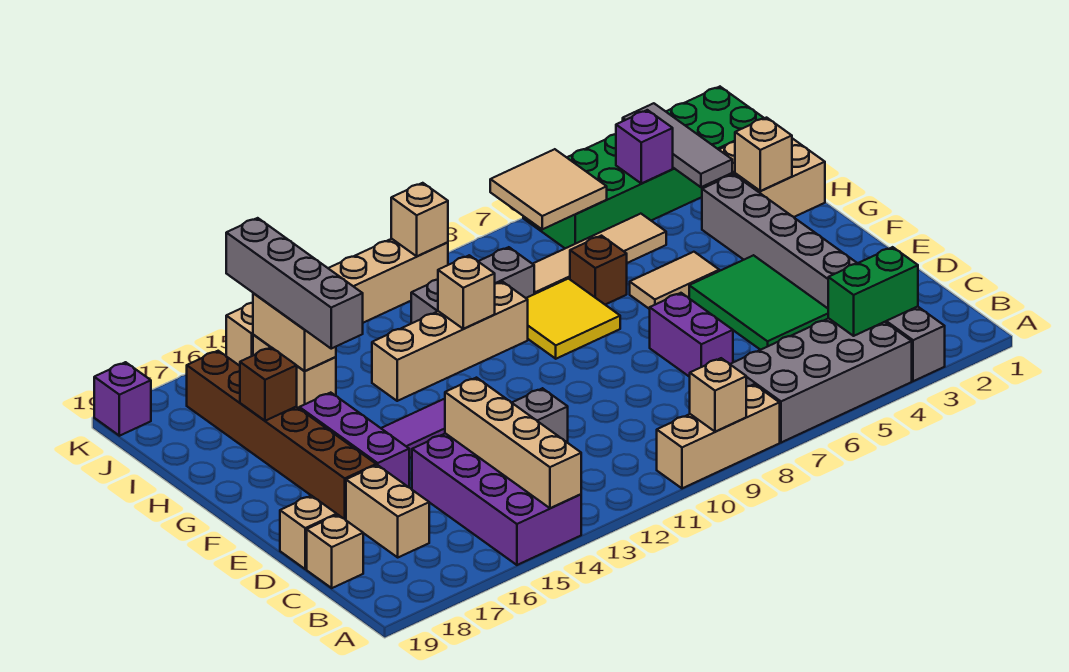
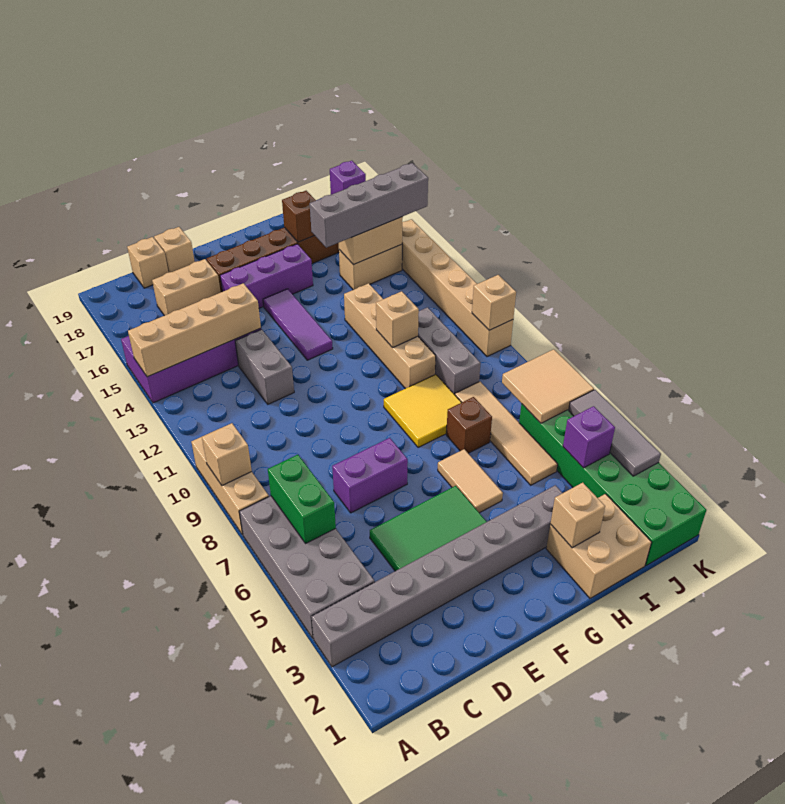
green 1x2 brick [828,247,918,336] -> green 1x2 brick moved to [268,455,336,543]
grey 1x3 tile [623,103,732,187] -> grey 1x3 tile turned to [569,390,661,476]

